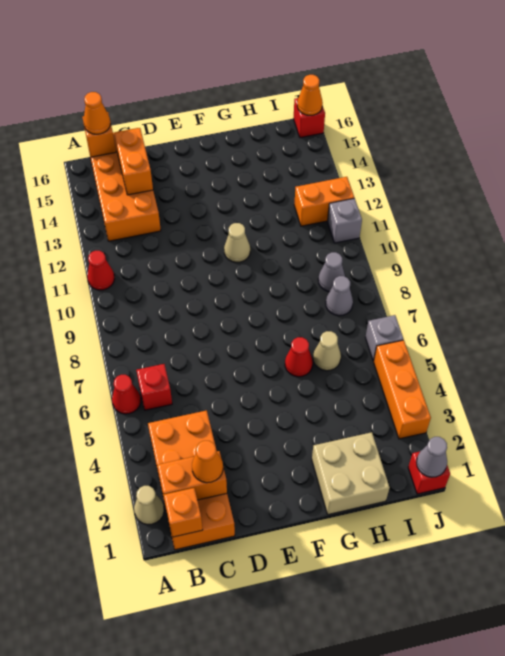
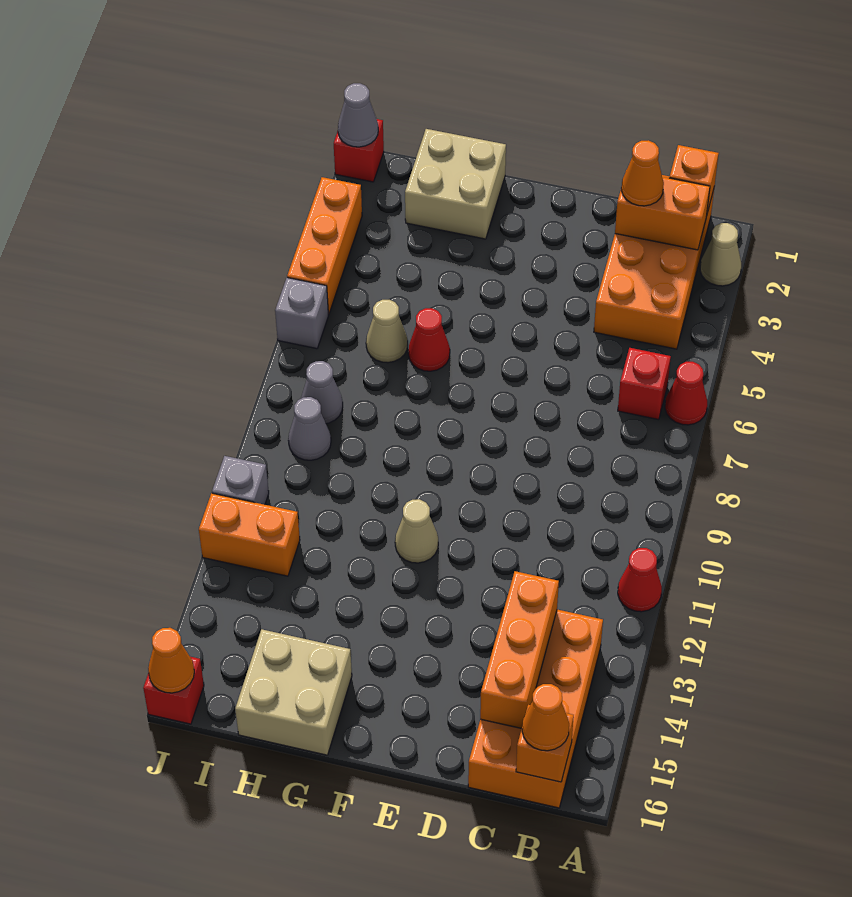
orange 1x2 brick [114,128,153,195] -> orange 1x3 brick [480,571,559,729]
none -> tan 2x2 brick [235,629,352,755]

